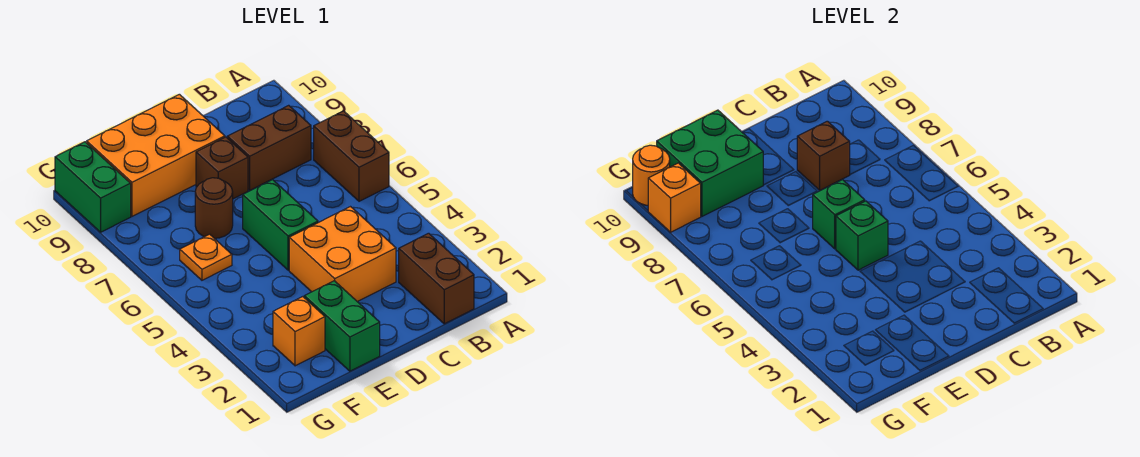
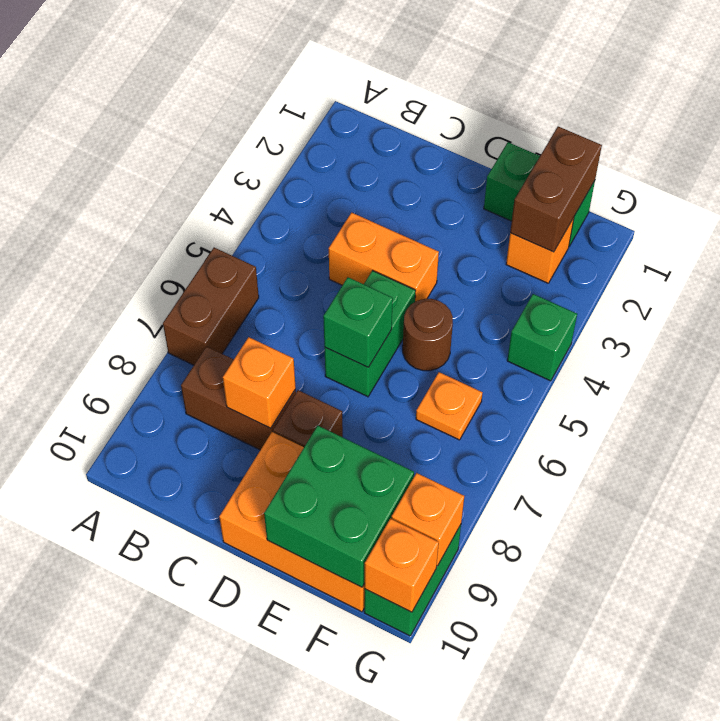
brown 1x2 brick [399,233,474,324] -> brown 1x2 brick moved to [510,126,602,252]
orange 2x2 brick [289,207,396,302] -> orange 1x2 brick [329,213,439,302]
brown 1x1 brick [797,121,850,190] -> orange 1x1 brick [223,337,296,428]
green 1x1 brick [836,201,888,270] -> green 1x1 brick moved to [507,294,577,381]
green 1x2 brick [304,281,380,371] -> green 1x2 brick turned to [484,142,595,246]
brown 1x1 round brick [195,178,233,238] -> brown 1x1 round brick moved to [403,299,453,371]
orange 1x1 round brick [633,145,670,205] -> orange 1x1 brick [365,519,439,612]

